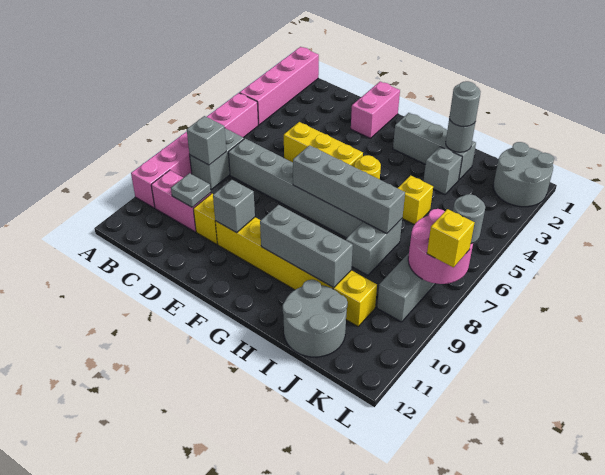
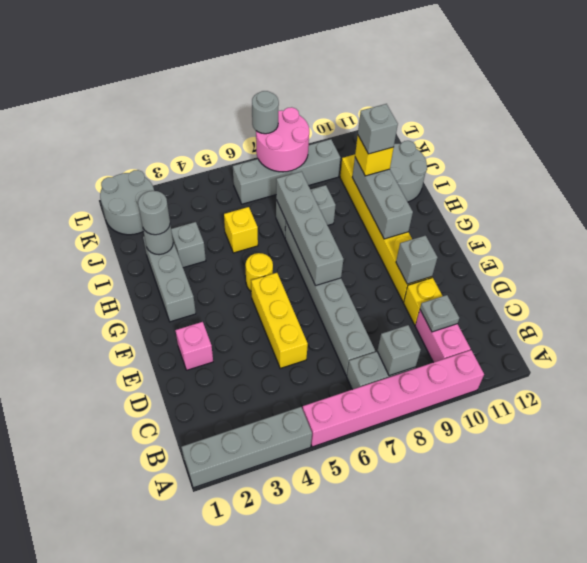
pink 1x4 brick [239,47,319,125] -> grey 1x4 brick [181,407,312,488]
pink 1x2 brick [351,82,400,138] -> pink 1x1 brick [175,322,213,370]
none -> grey 1x1 brick [358,104,398,154]
yellow 1x1 brick [427,209,475,267] -> yellow 1x1 brick moved to [355,136,394,176]

